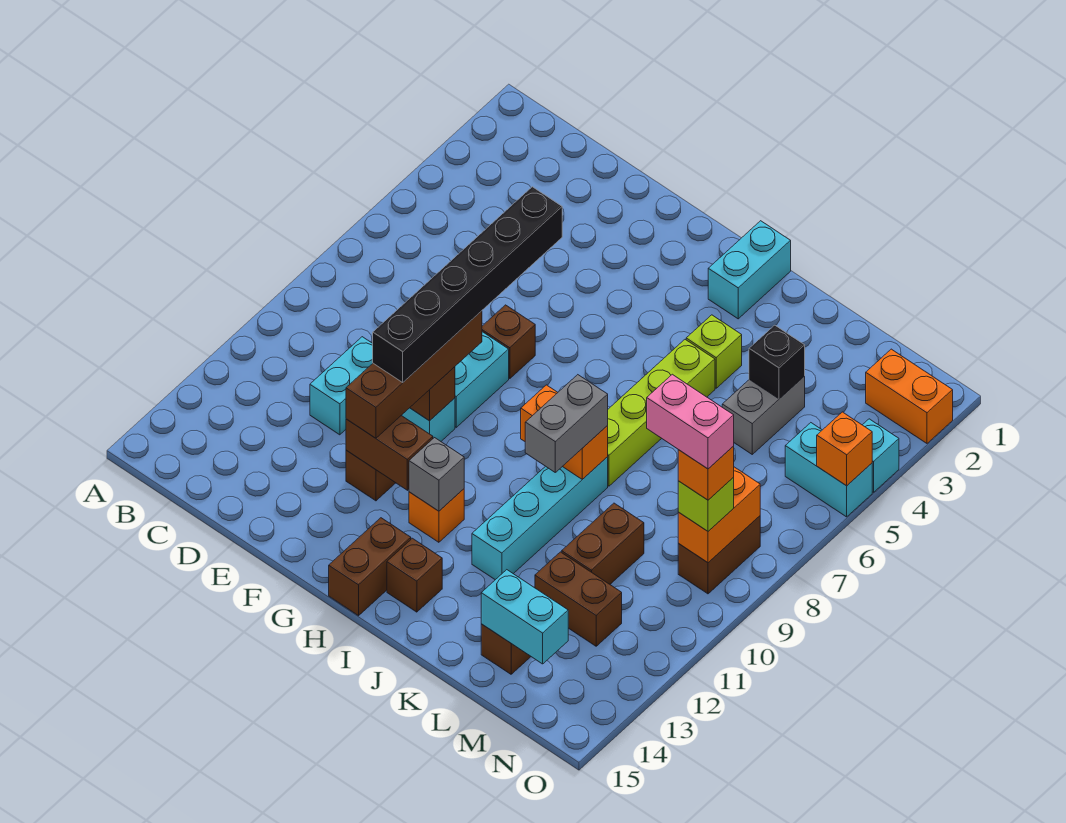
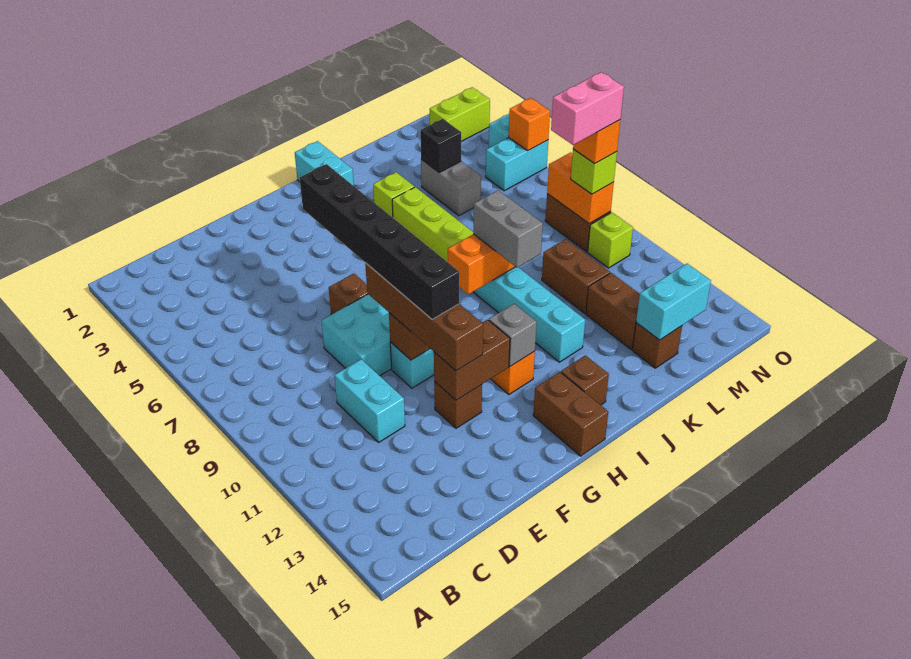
brown 1x2 brick [535,552,622,646] -> brown 1x2 brick turned to [586,273,640,349]
orange 1x2 brick [866,349,953,443] -> lime 1x2 brick [430,87,490,141]
none -> lime 1x1 brick [588,212,633,268]

